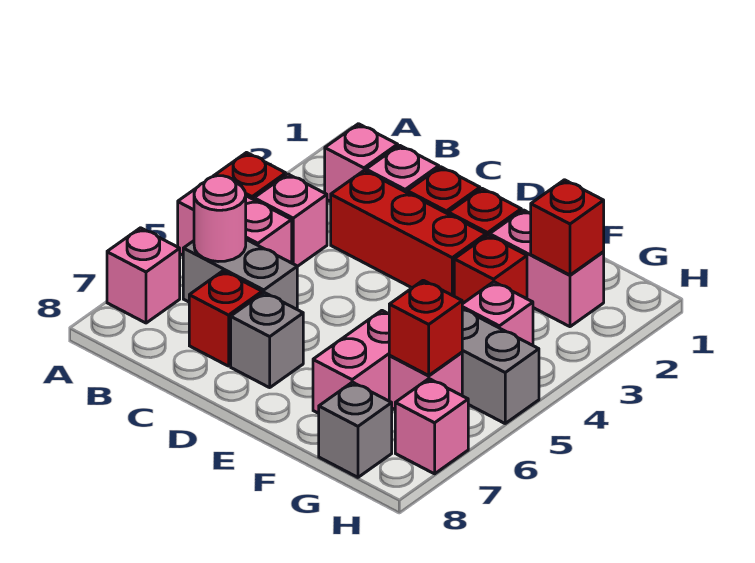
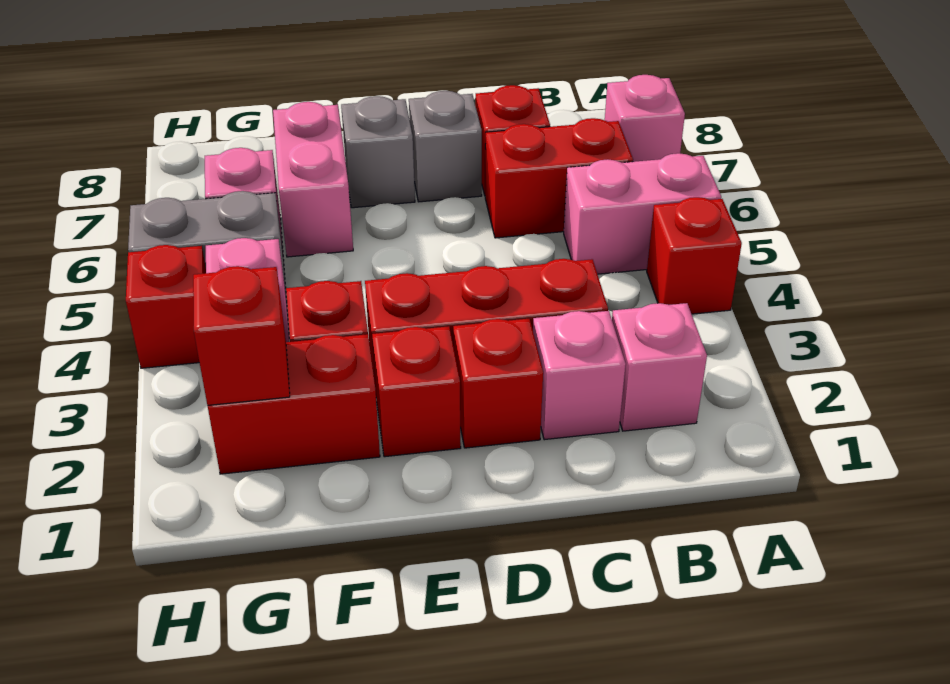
pink 1x1 brick [254,174,327,266] -> none
grey 1x2 brick [183,240,297,309] -> red 1x2 brick [485,118,633,238]
pink 1x1 round brick [194,176,246,262] -> none
pink 1x2 brick [490,210,604,327] -> red 1x2 brick [208,334,380,474]
red 1x1 brick [389,280,462,375] -> red 1x1 brick moved to [126,245,206,368]
grey 1x1 brick [319,382,392,477] -> grey 1x1 brick moved to [341,96,415,208]
pink 1x1 brick [395,379,468,474] -> none

